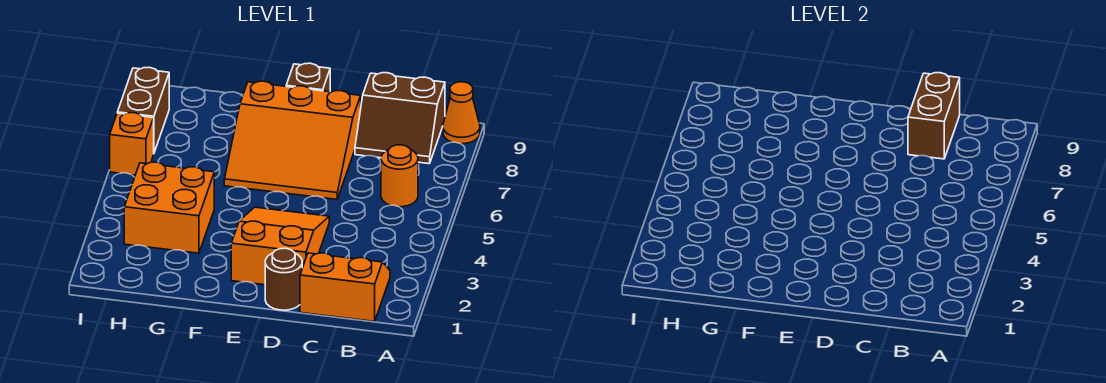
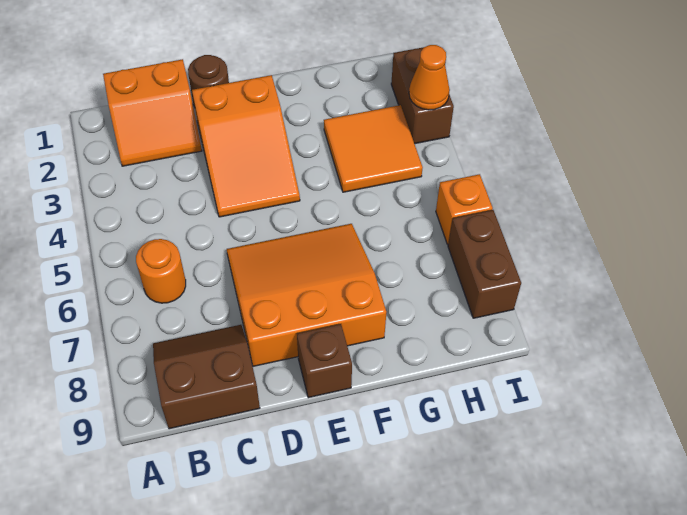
orange 1x1 cone [443,82,480,144] -> orange 1x1 cone moved to [409,45,450,110]
brown 1x2 brick [908,73,960,159] -> brown 1x2 brick moved to [391,47,454,144]
orange 2x2 brick [124,162,214,253] -> orange 2x2 tile [324,105,423,192]

